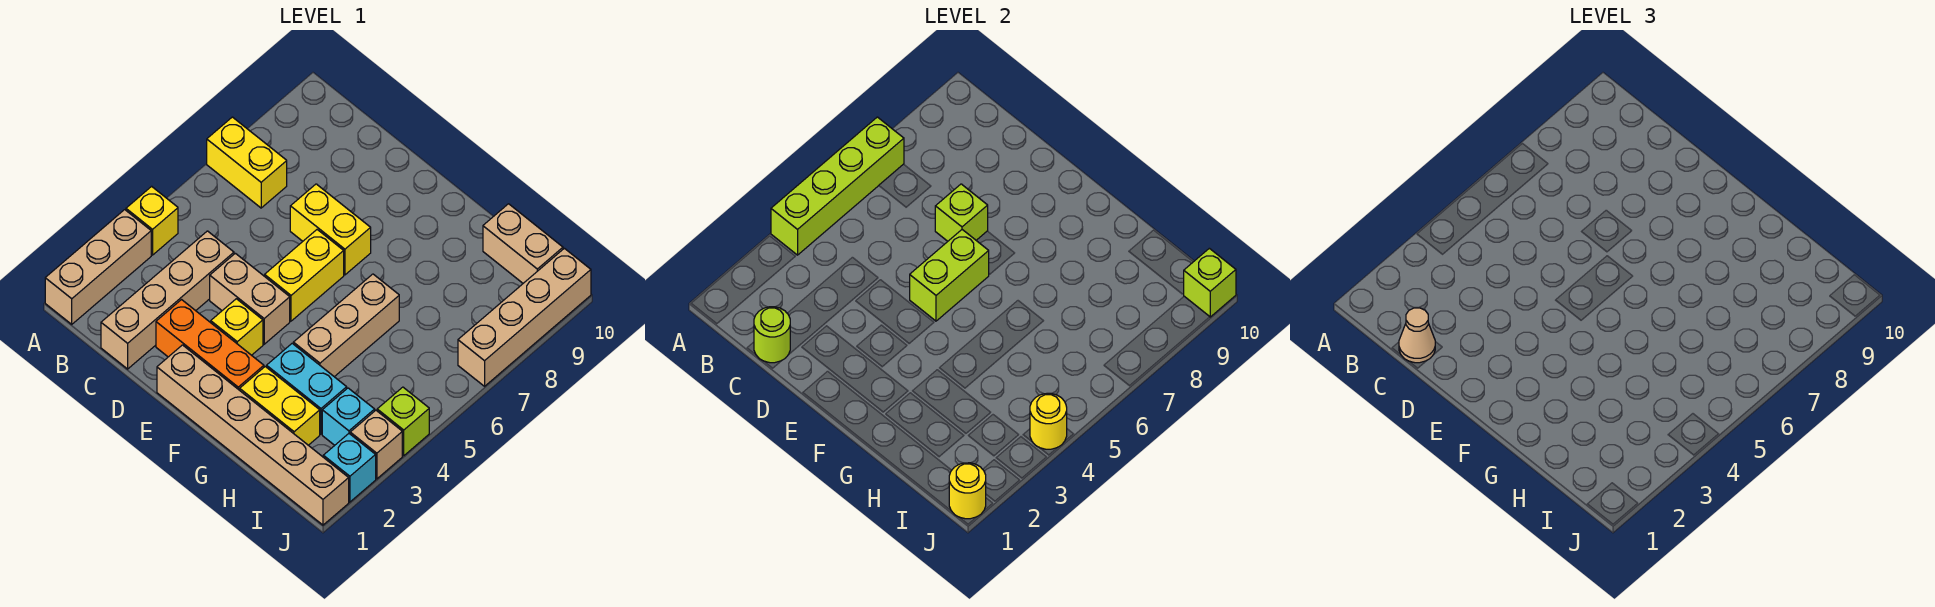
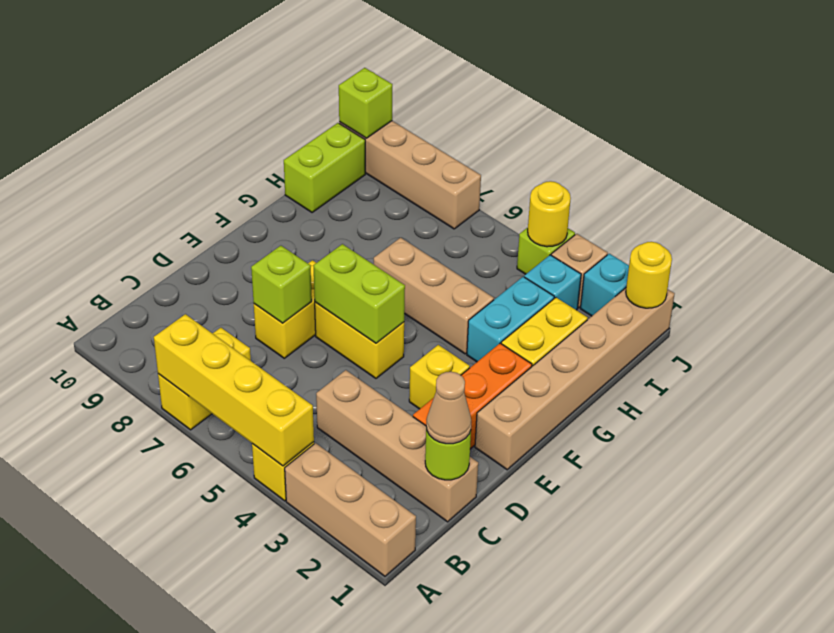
lime 1x4 brick [771,117,904,255] -> yellow 1x4 brick [154,314,314,466]
tan 1x2 brick [210,253,290,344] -> none
tan 1x2 brick [483,204,563,283] -> lime 1x2 brick [284,123,365,213]

